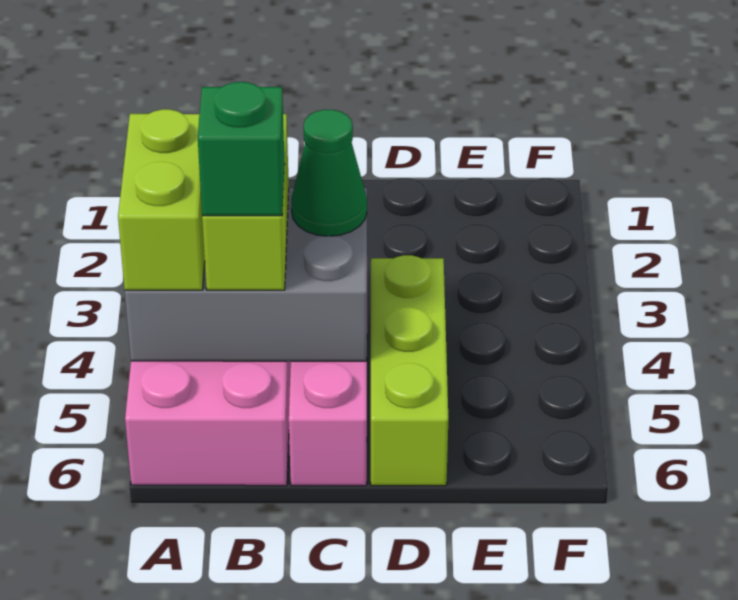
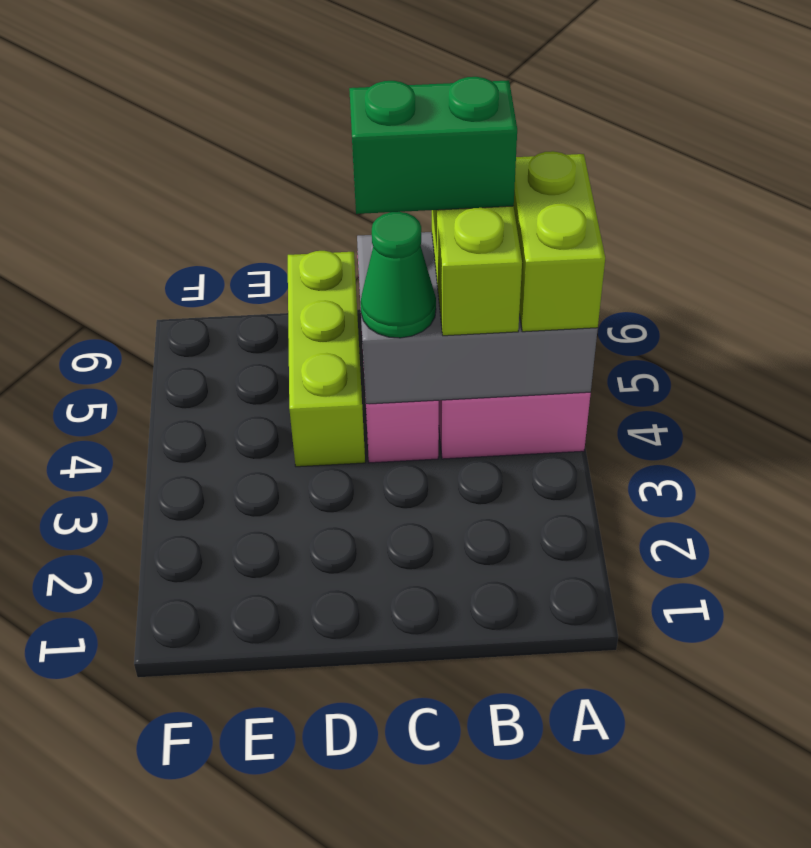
green 1x1 brick [198,82,285,216] -> green 1x2 brick [349,77,517,214]

